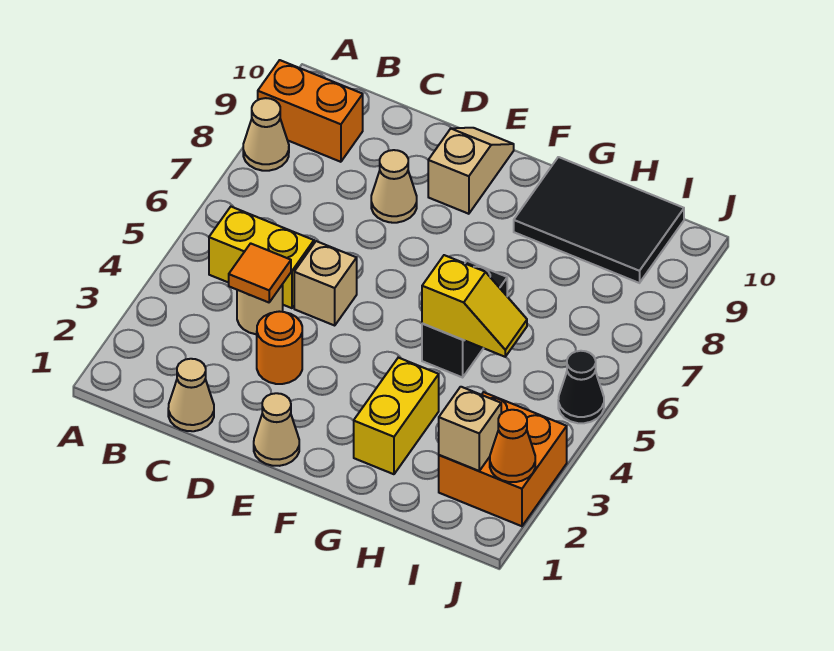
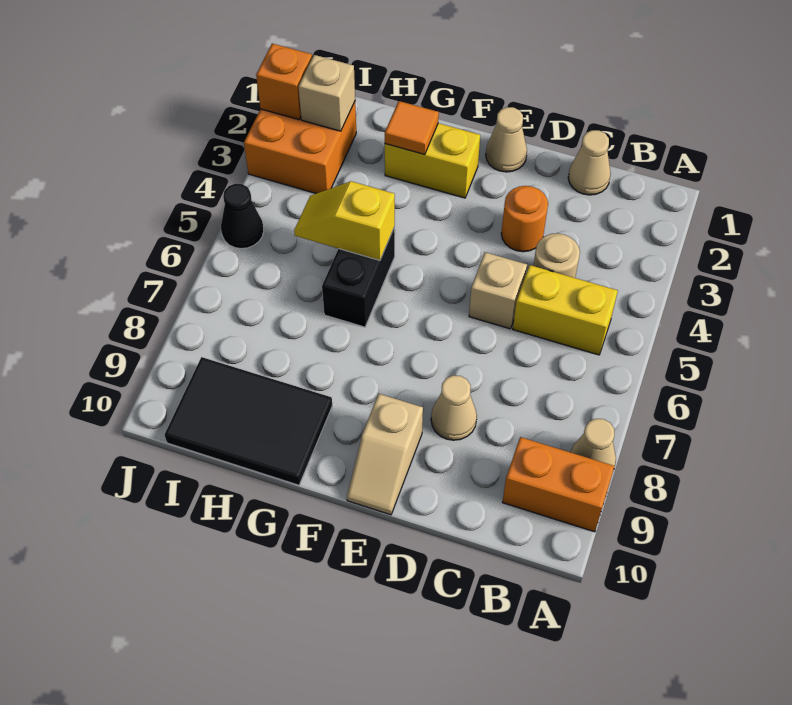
orange 1x1 tile [229,243,291,302] -> orange 1x1 tile moved to [385,101,439,155]
yellow 1x2 brick [354,358,439,474] -> yellow 1x2 brick turned to [385,123,480,198]
orange 1x1 cone [490,410,535,482] -> orange 1x1 brick [256,44,312,120]

